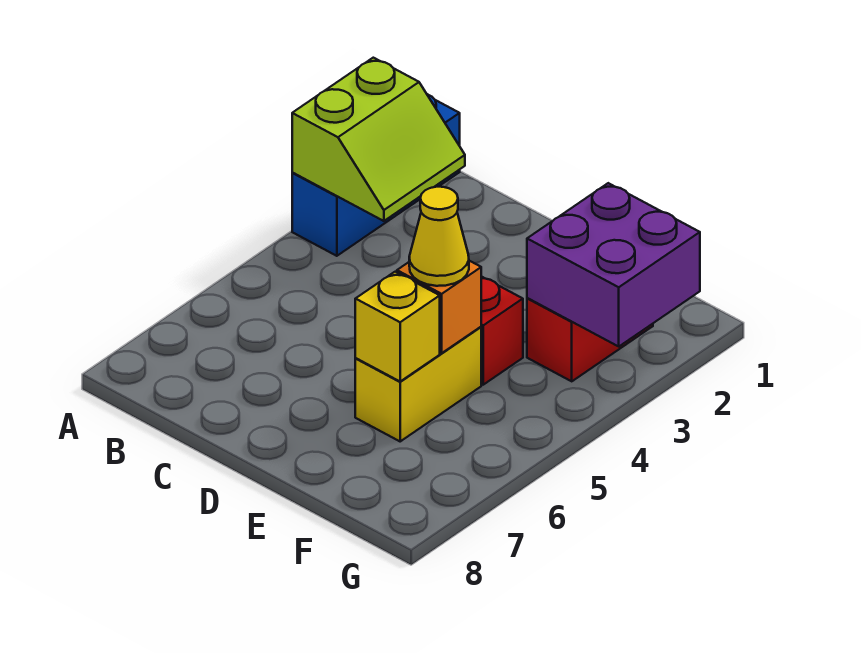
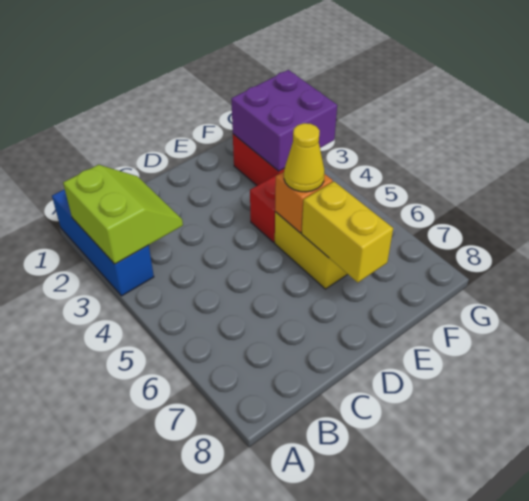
yellow 1x1 brick [355,272,440,381] -> yellow 1x2 brick [302,181,393,283]

